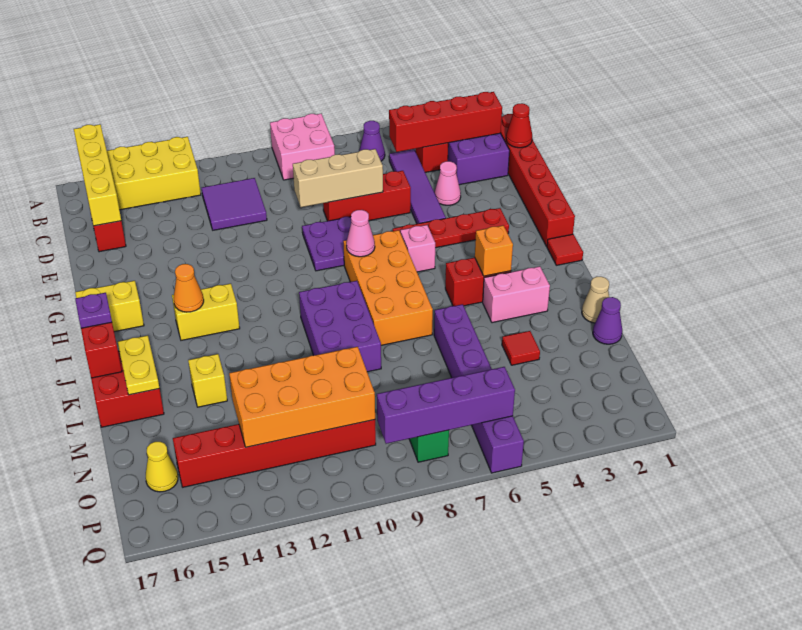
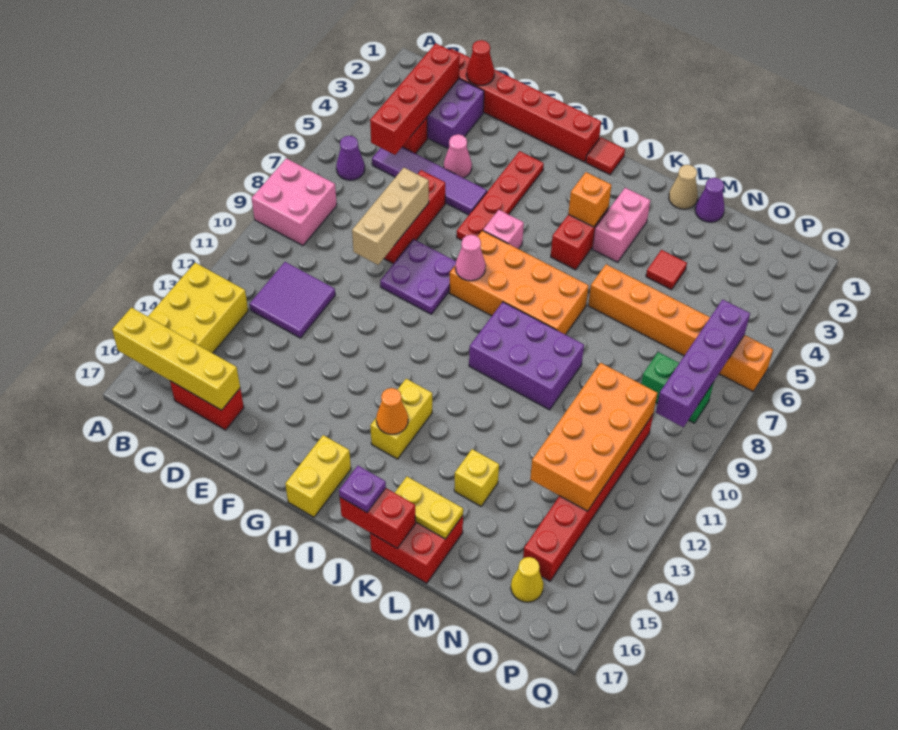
purple 1x6 brick [434,304,524,473] -> orange 1x6 brick [588,264,773,391]

